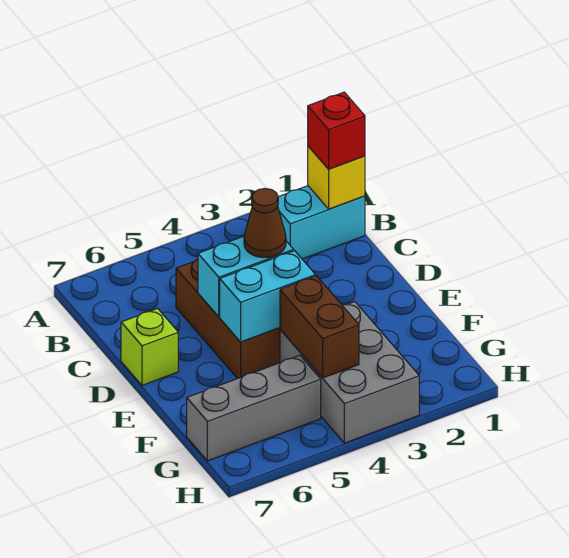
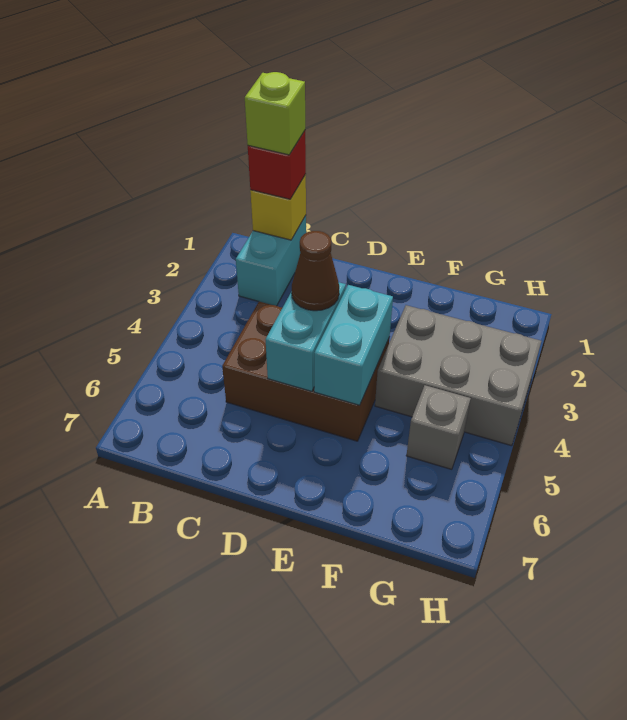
lime 1x1 brick [121,309,178,385] -> lime 1x1 brick moved to [245,72,305,155]
brown 1x2 brick [280,276,359,378] -> none
grey 1x3 brick [187,355,321,461] -> grey 1x1 brick [406,385,471,469]

